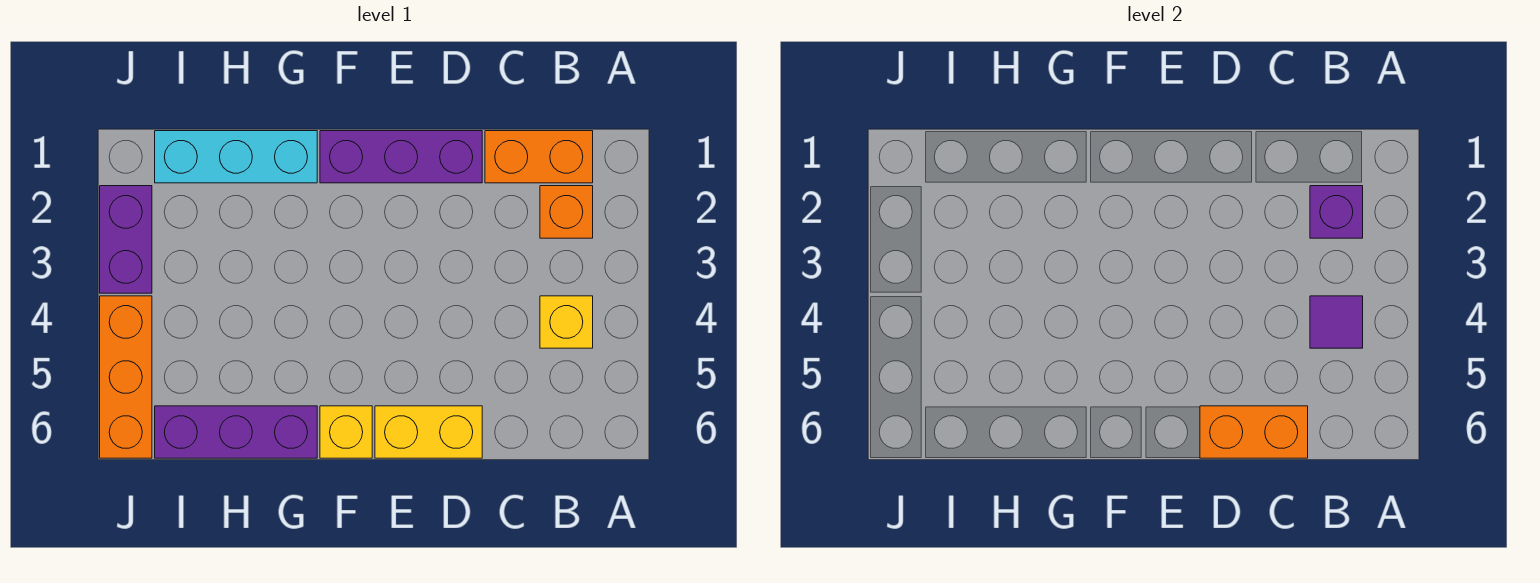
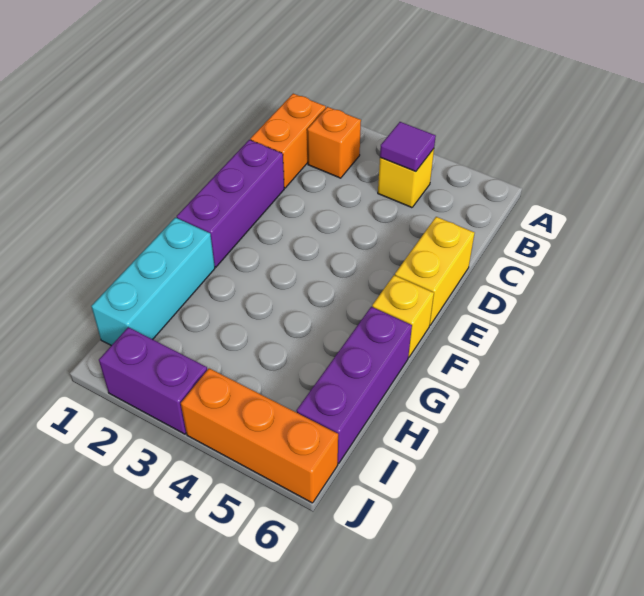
purple 1x1 brick [1310,186,1363,238] -> none
orange 1x2 brick [1200,406,1308,458] -> none

